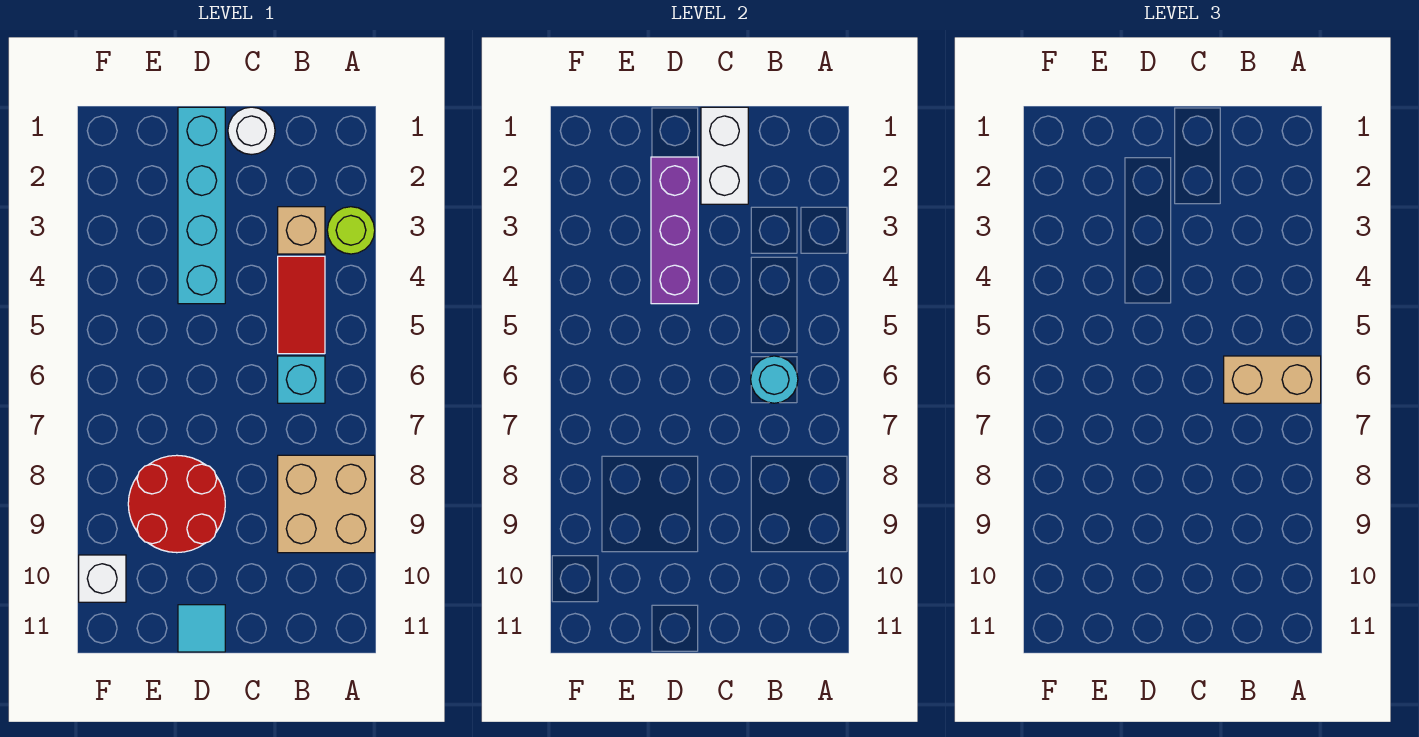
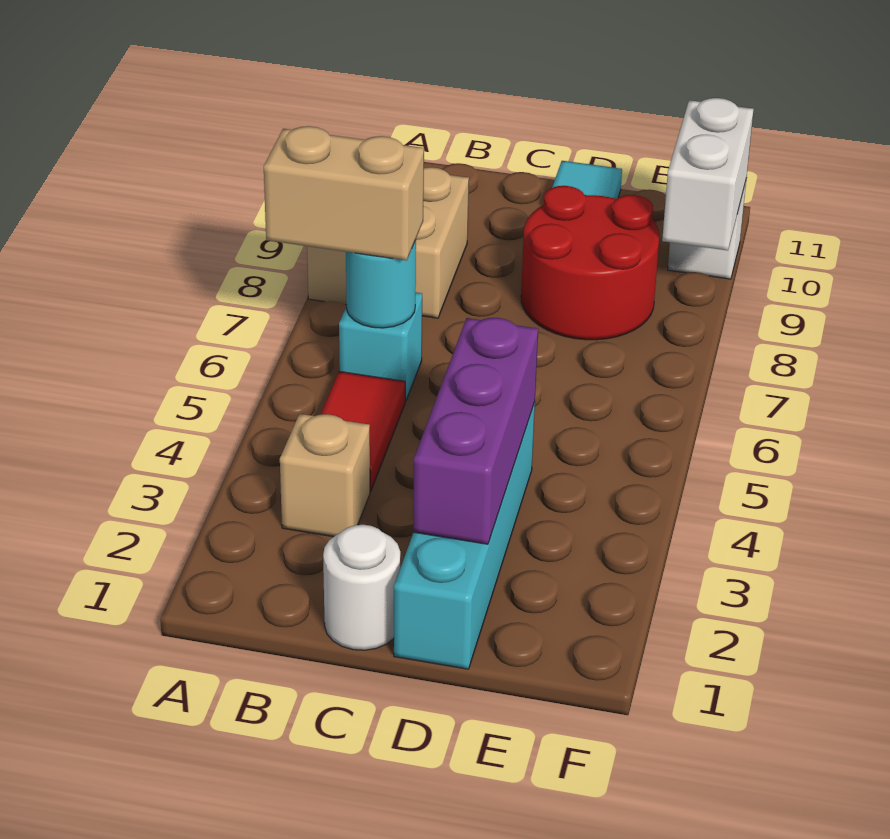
lime 1x1 round brick [327,207,375,254] -> none
white 1x2 brick [701,107,748,204] -> white 1x2 brick moved to [662,98,754,250]

